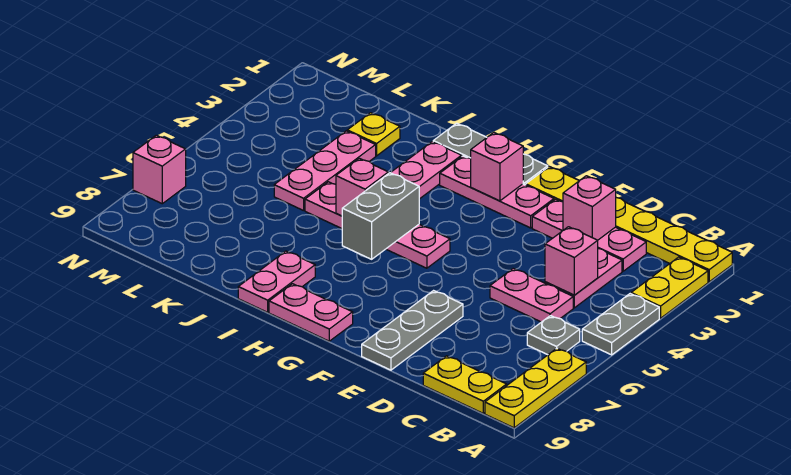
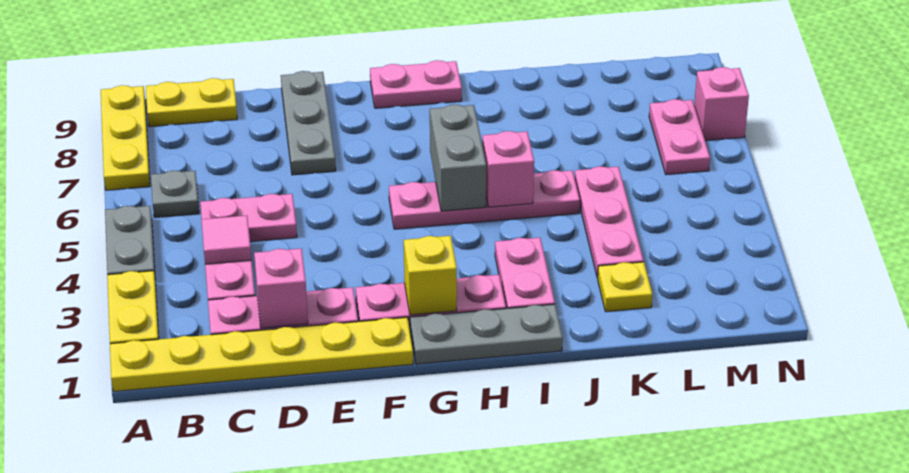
pink 1x1 brick [545,227,598,295] -> pink 1x1 tile [201,215,251,264]
pink 1x1 brick [471,133,523,201] -> yellow 1x1 brick [404,236,457,315]
pink 1x2 plate [238,251,315,312] -> pink 1x2 plate moved to [649,99,710,175]

